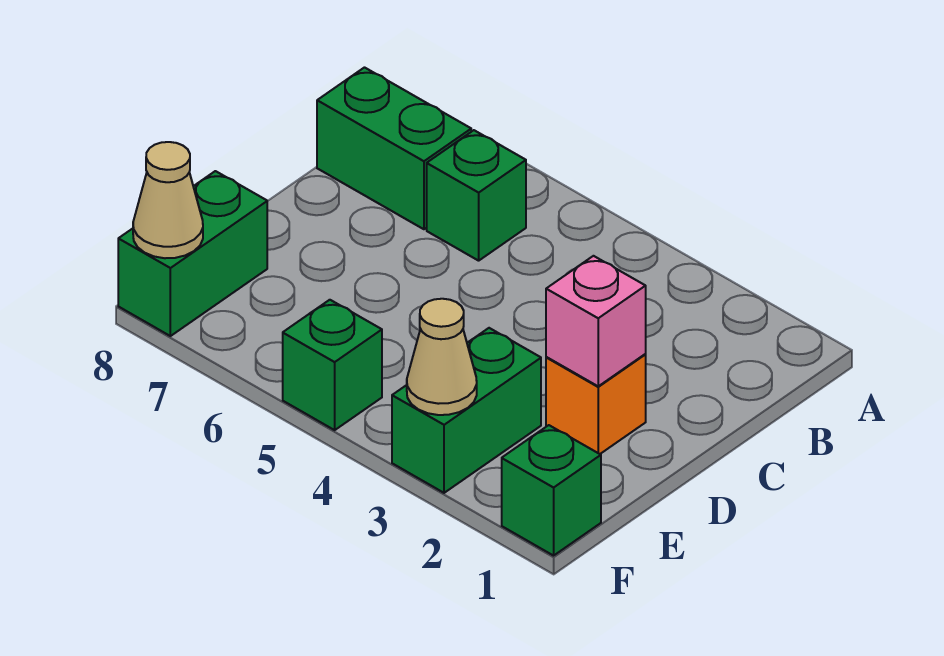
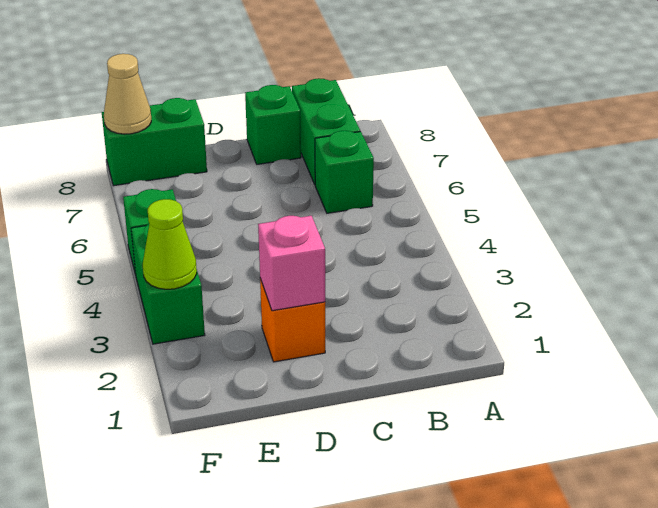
green 1x2 brick [392,328,541,493] -> green 1x2 brick turned to [131,224,205,344]
green 1x1 brick [502,425,601,556] -> green 1x1 brick moved to [245,85,301,164]
tan 1x1 cone [407,299,477,415] -> lime 1x1 cone [143,199,197,289]

